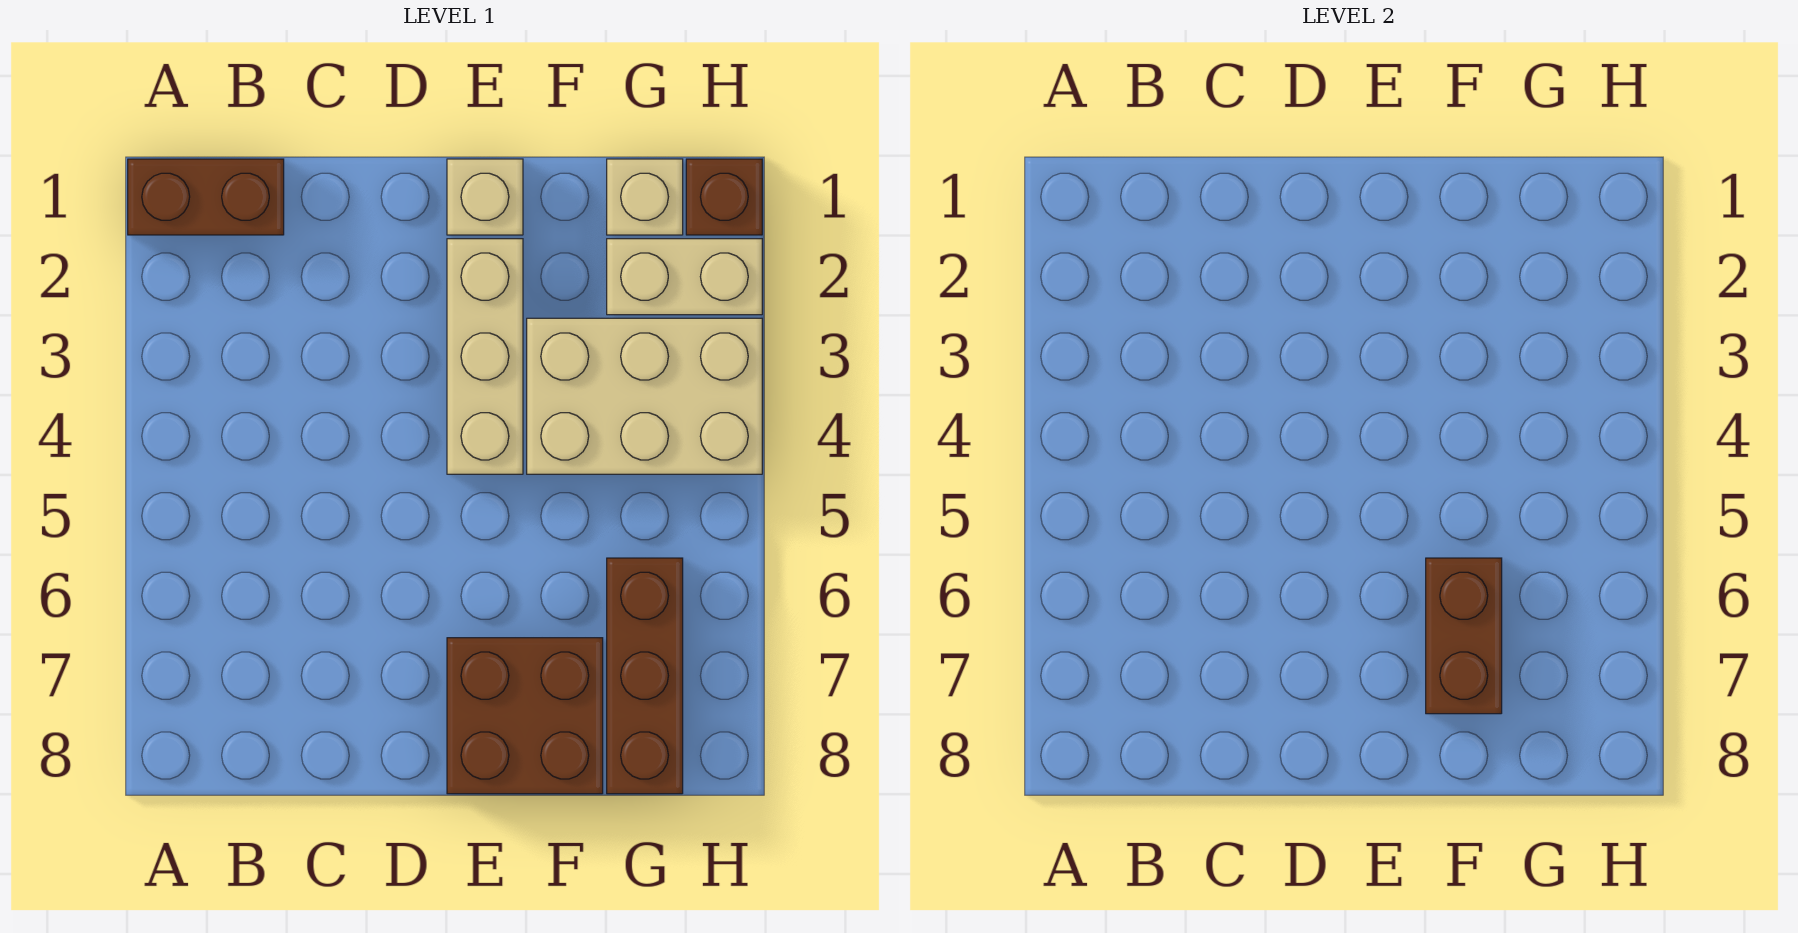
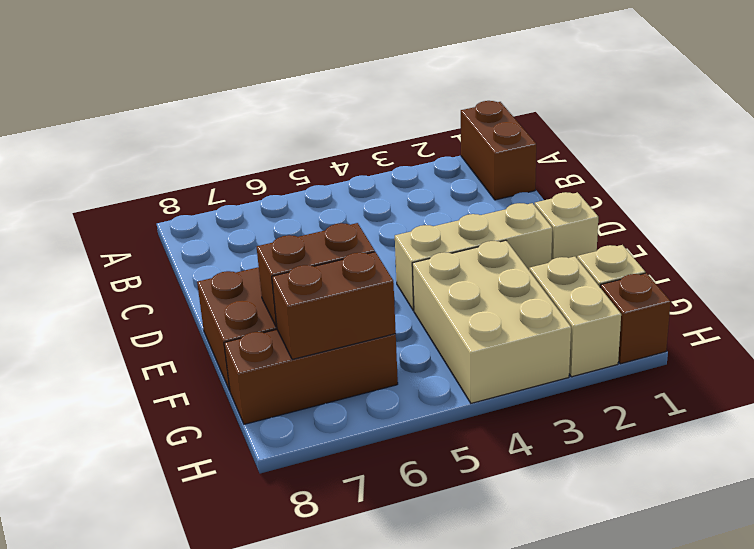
none -> brown 1x2 brick [272,252,396,360]

